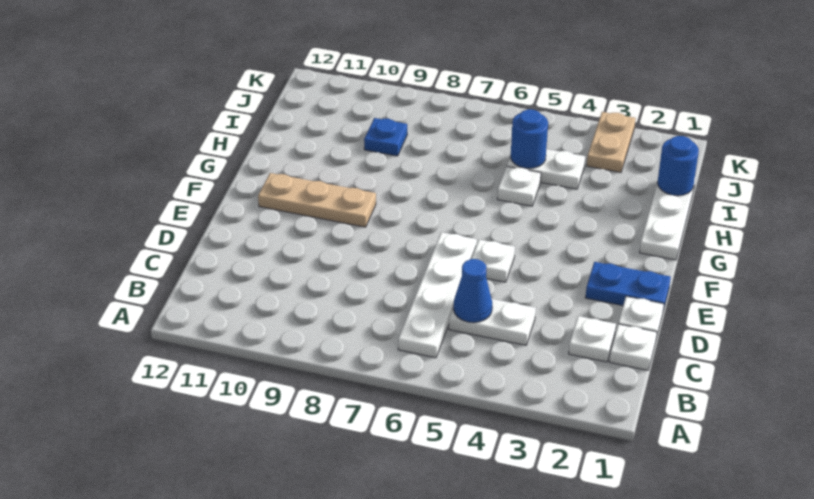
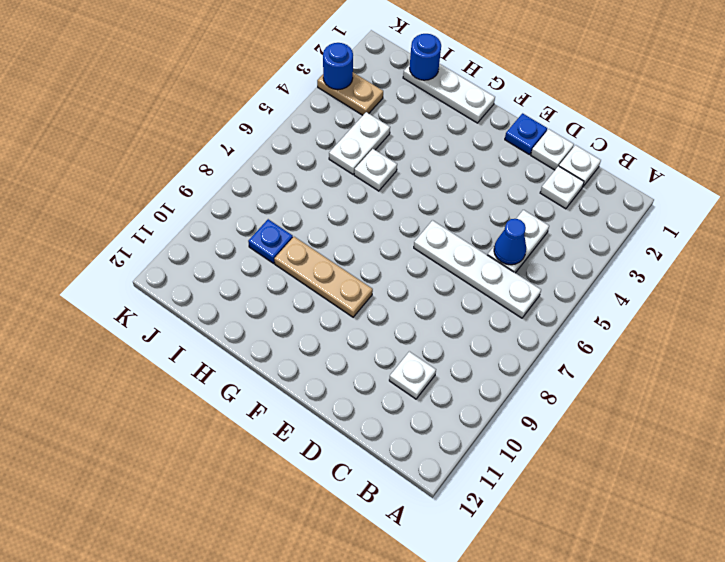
blue 1x2 plate [585,262,671,310] -> blue 1x1 plate [505,113,547,155]
white 1x1 plate [472,240,515,282] -> white 1x1 plate moved to [389,351,436,399]
tan 1x3 plate [258,173,376,227] -> tan 1x3 plate turned to [274,237,373,317]
blue 1x1 round brick [511,109,548,168] -> blue 1x1 round brick moved to [323,43,353,90]

